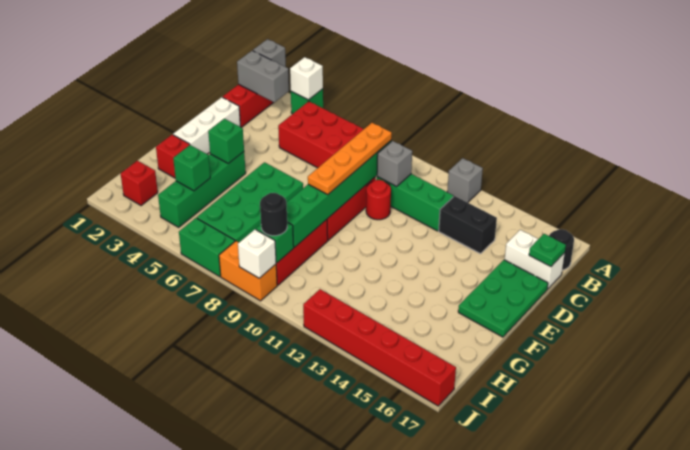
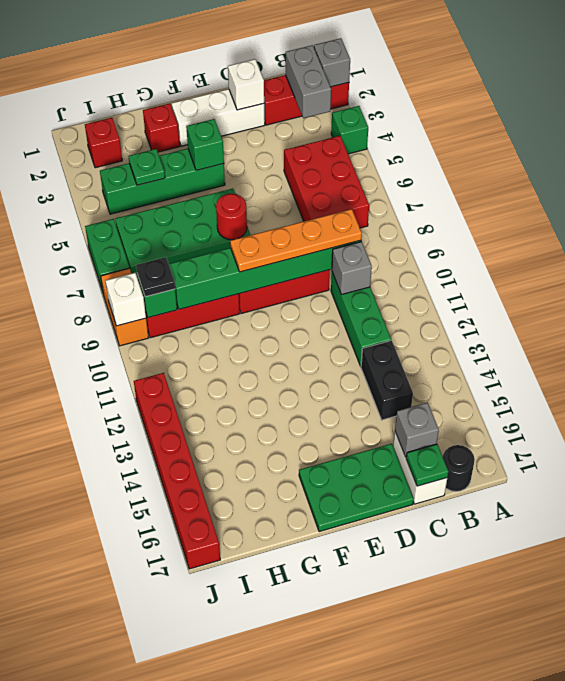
white 1x1 brick [290,57,323,100] -> white 1x1 brick moved to [228,59,264,110]
grey 1x1 brick [447,158,483,203] -> grey 1x1 brick moved to [395,403,439,457]
red 1x1 round brick [366,180,391,220] -> red 1x1 round brick moved to [216,194,247,240]
green 1x1 brick [173,145,210,191] -> green 1x1 plate [129,149,165,185]
black 1x1 round brick [260,193,287,236] -> black 1x1 plate [136,257,175,297]

